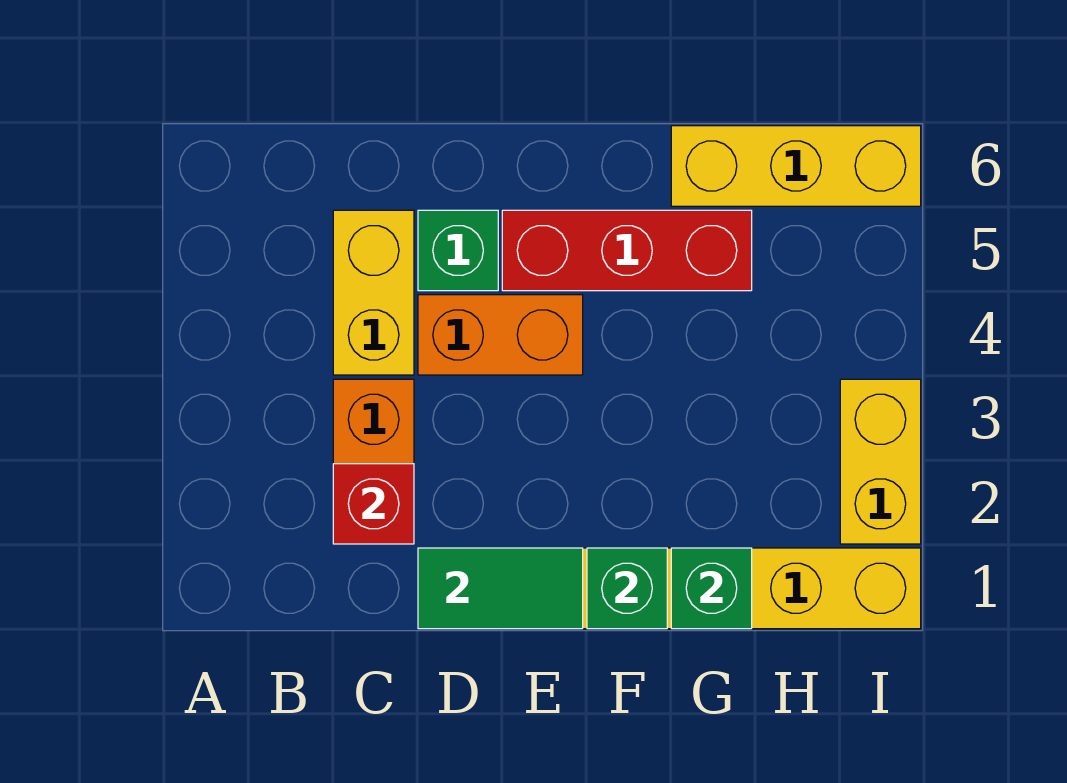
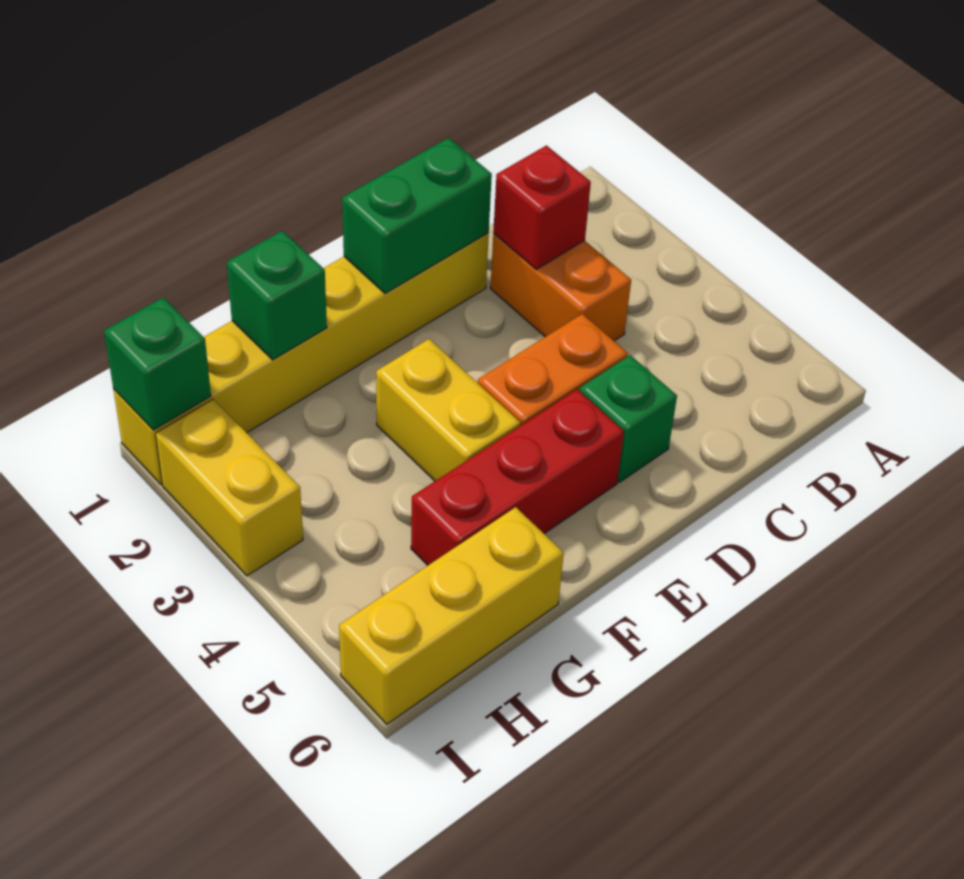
yellow 1x2 brick [333,210,414,375] -> yellow 1x2 brick moved to [376,339,520,481]
green 1x2 tile [418,548,583,629] -> green 1x2 brick [342,138,492,293]
green 1x1 brick [587,548,667,629] -> green 1x1 brick moved to [104,297,211,430]

